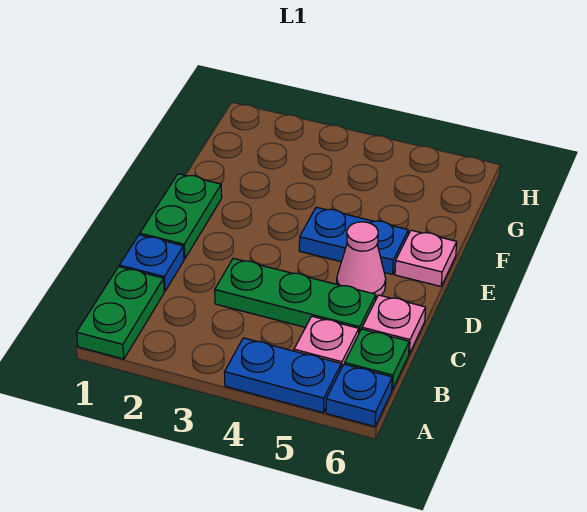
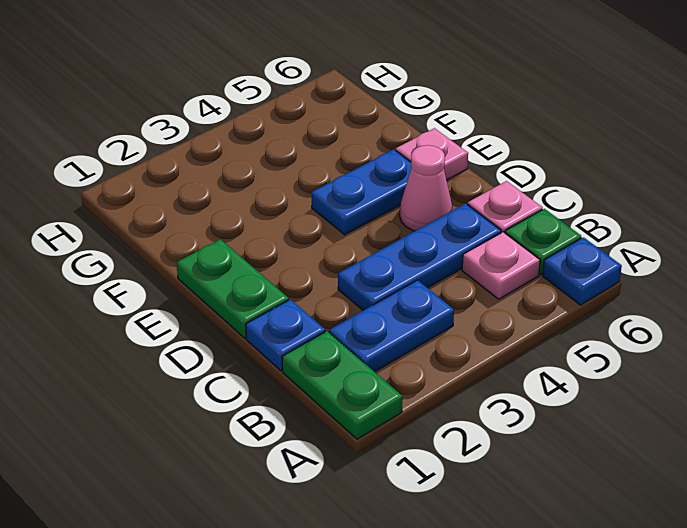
blue 1x2 plate [224,338,341,413] -> blue 1x2 plate moved to [329,280,454,372]
green 1x3 plate [215,258,376,333] -> blue 1x3 plate [338,204,501,310]

